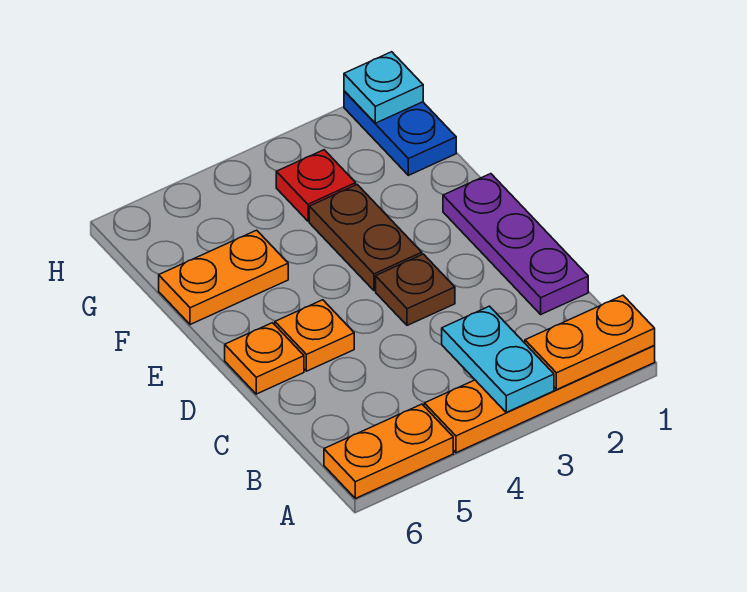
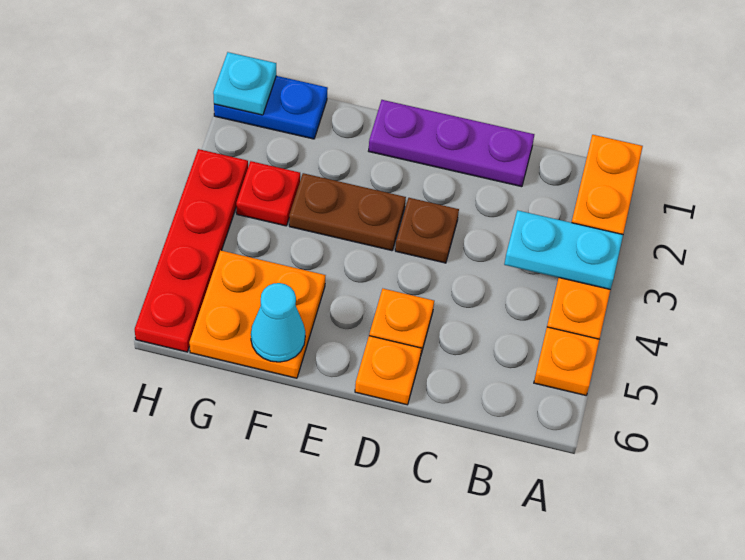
orange 1x2 plate [324,404,453,498] -> orange 1x1 plate [534,327,599,395]
orange 1x2 plate [159,230,288,325] -> orange 2x2 plate [189,250,325,378]
none -> cyan 1x1 cone [251,283,305,362]
none -> red 1x4 plate [135,149,248,352]

